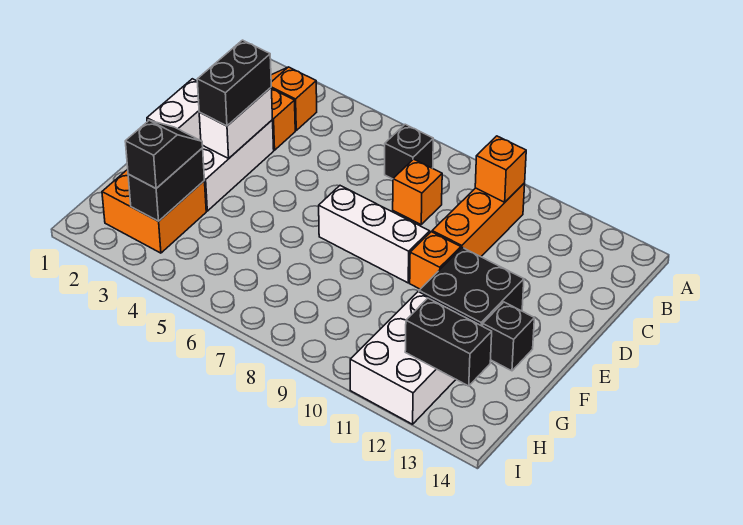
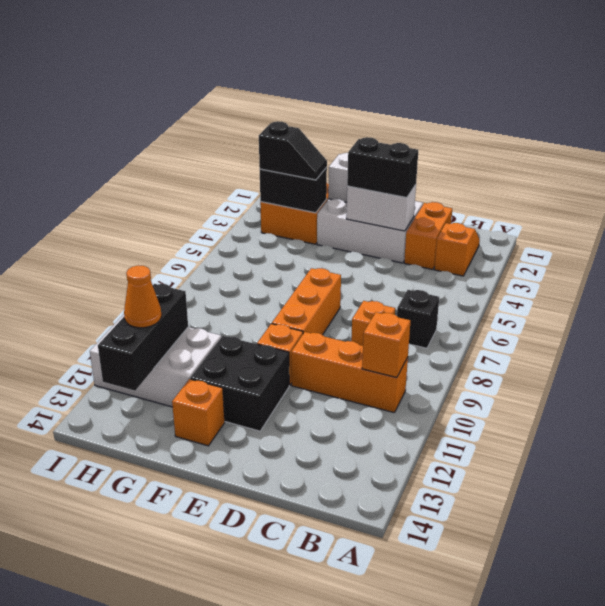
white 1x3 brick [319,186,430,283] -> orange 1x3 brick [272,268,341,335]
black 1x1 brick [483,302,534,371] -> orange 1x1 brick [172,379,225,446]
black 1x2 brick [405,298,492,386] -> black 1x3 brick [98,284,188,391]
none -> orange 1x1 cone [124,265,161,328]

